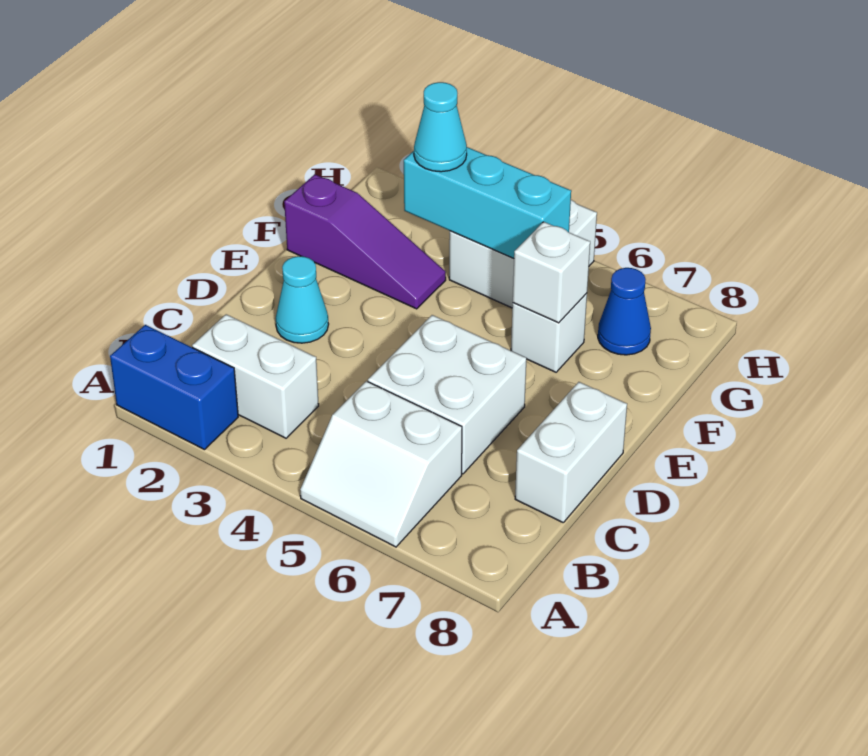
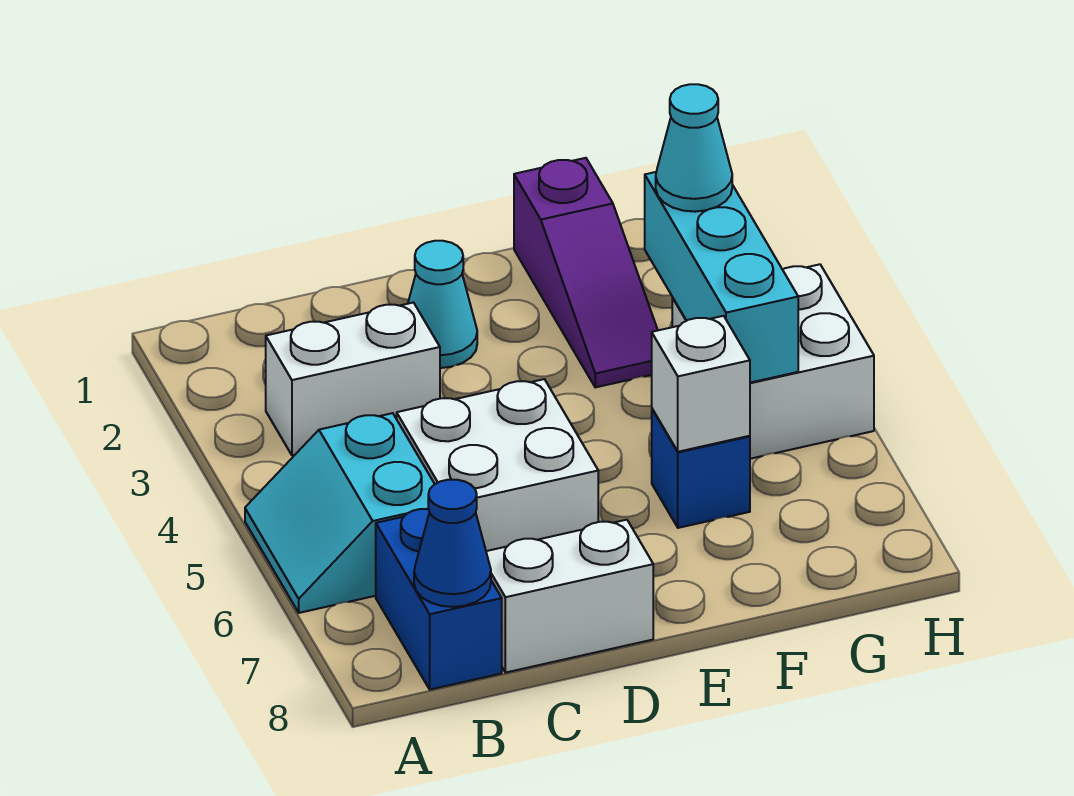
blue 1x2 brick [110,325,238,450] -> blue 1x2 brick moved to [376,509,502,689]
white 2x2 slope [300,381,462,547] -> cyan 2x2 slope [245,413,434,613]
white 1x2 brick [192,314,319,438] -> white 1x2 brick turned to [266,303,440,455]
white 1x1 brick [511,293,587,372] -> blue 1x1 brick [652,409,750,528]
blue 1x1 cone [598,268,651,355] -> blue 1x1 cone moved to [414,480,491,607]

